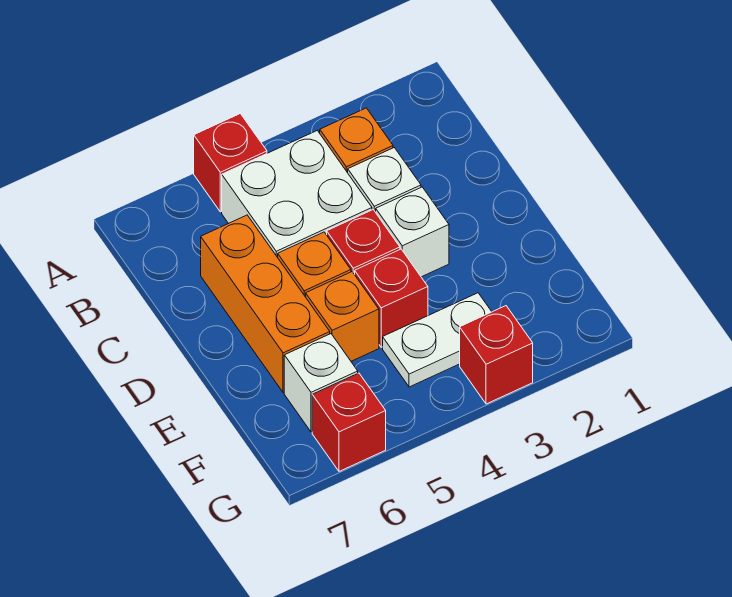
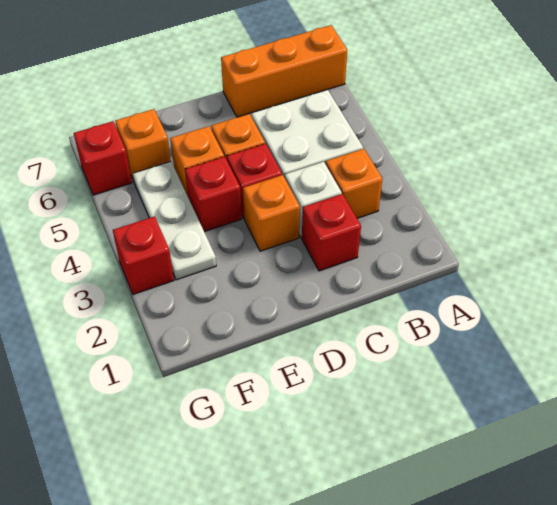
red 1x1 brick [194,114,267,212] -> red 1x1 brick moved to [302,194,361,271]
orange 1x3 brick [201,215,330,393] -> orange 1x3 brick moved to [221,25,347,117]
white 1x1 brick [376,187,449,277] -> orange 1x1 brick [243,175,300,251]
white 1x2 plate [383,293,492,387] -> white 1x3 plate [133,162,216,280]
white 1x1 brick [284,334,358,432] -> orange 1x1 brick [115,109,171,181]

